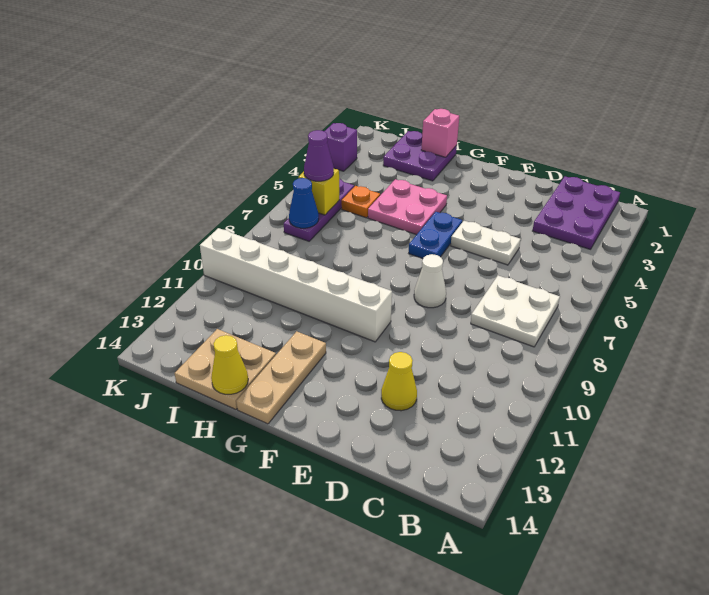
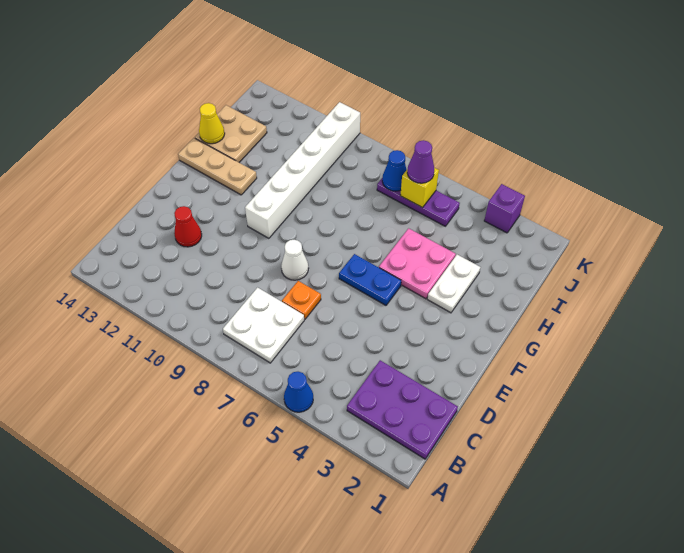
none -> blue 1x1 cone [284,372,313,412]
white 1x2 plate [451,221,521,265] -> white 1x2 plate moved to [427,255,480,313]
yellow 1x1 cone [381,352,417,411] -> red 1x1 cone [174,206,202,247]
purple 2x2 plate [383,131,457,181] -> none
pink 1x1 brick [421,109,459,157] -> none
orange 1x1 plate [341,186,380,218] -> orange 1x1 plate moved to [282,281,321,319]

